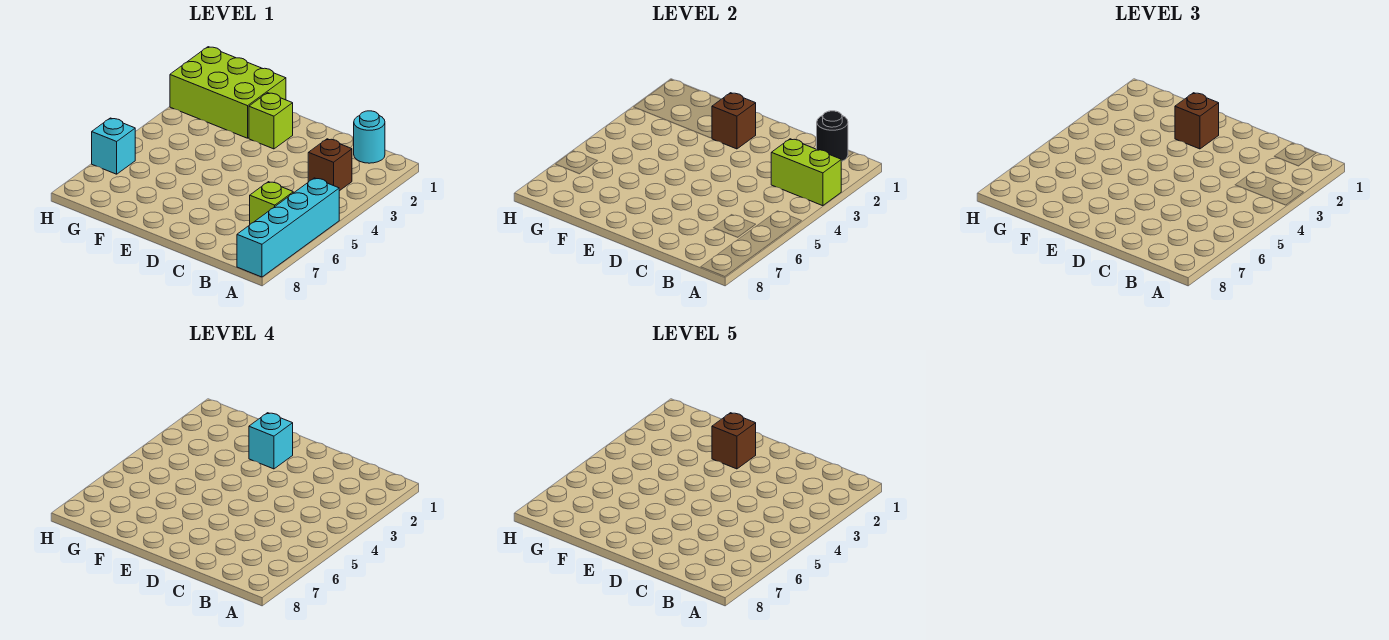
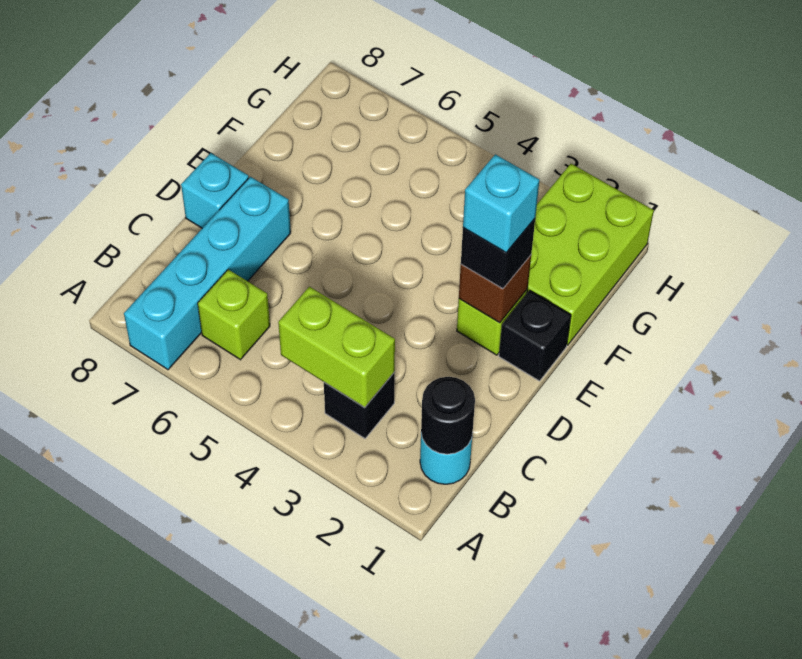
lime 1x2 brick [771,139,842,206] -> lime 1x2 brick turned to [278,287,395,408]
cyan 1x4 brick [237,178,339,277] -> cyan 1x4 brick turned to [124,177,291,370]
brown 1x1 brick [308,139,352,191] -> black 1x1 brick [324,372,395,438]
none -> black 1x1 brick [499,291,571,381]
brown 1x1 brick [1175,93,1219,149] -> black 1x1 brick [461,219,535,289]
brown 1x1 brick [712,413,756,469] -> none
cyan 1x1 brick [92,118,135,174] -> cyan 1x1 brick moved to [181,153,249,228]

